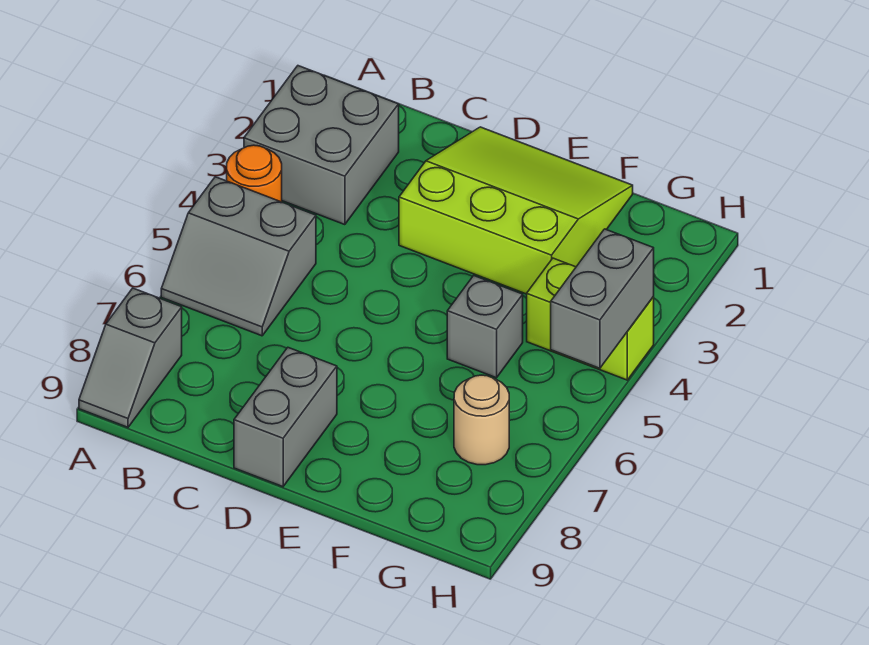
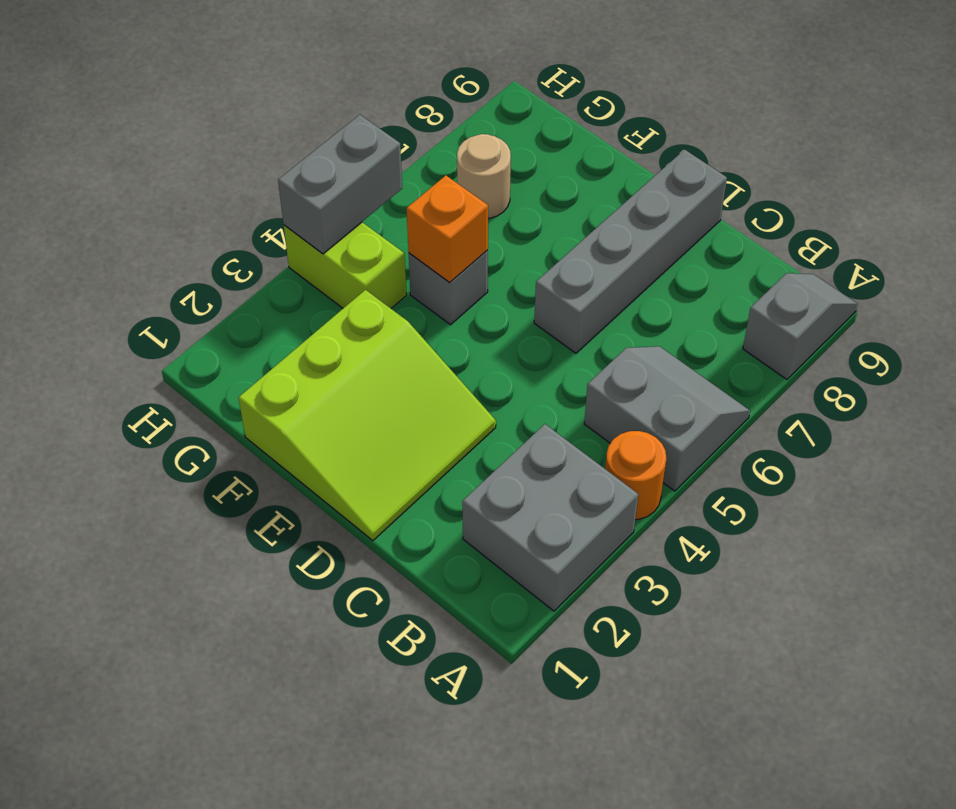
lime 3x3 slope [399,127,633,294] -> lime 3x3 slope turned to [239,290,496,541]
grey 1x2 brick [234,348,337,487] -> grey 1x4 brick [534,149,727,353]
none -> orange 1x1 brick [407,175,488,283]

